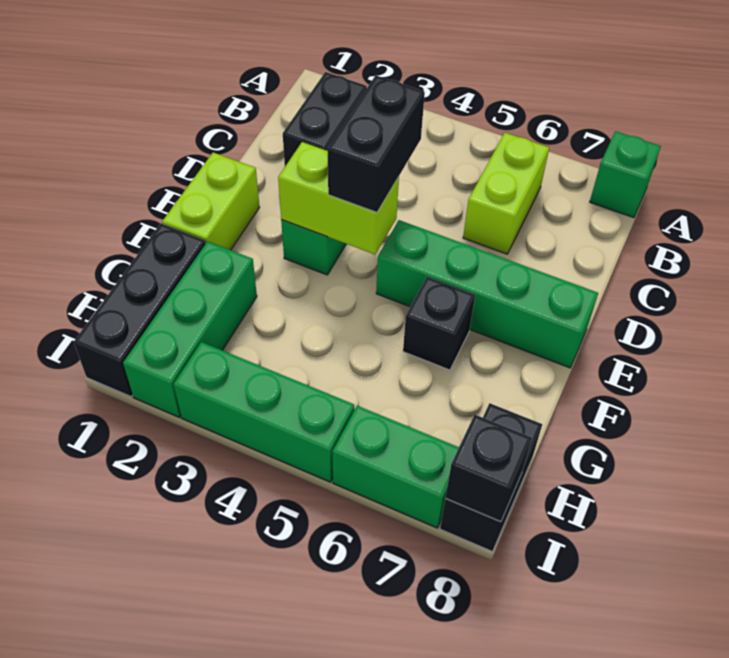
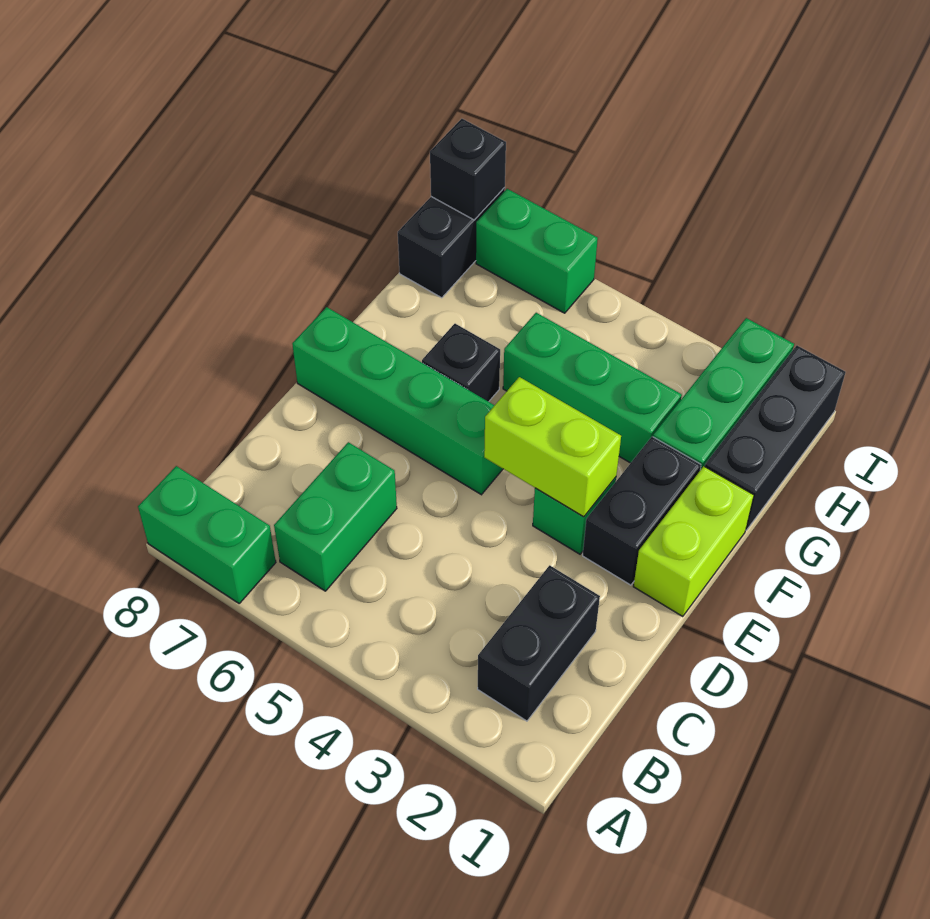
green 1x1 brick [590,131,661,218] -> green 1x2 brick [138,466,276,603]
lime 1x2 brick [463,133,549,254] -> green 1x2 brick [274,442,397,591]
black 1x2 brick [327,75,425,212] -> black 1x2 brick moved to [583,437,701,585]
green 1x3 brick [174,342,354,482] -> green 1x3 brick moved to [503,313,682,463]

